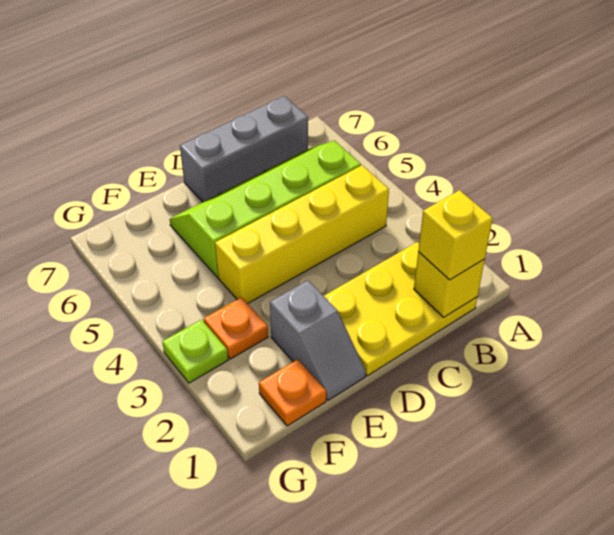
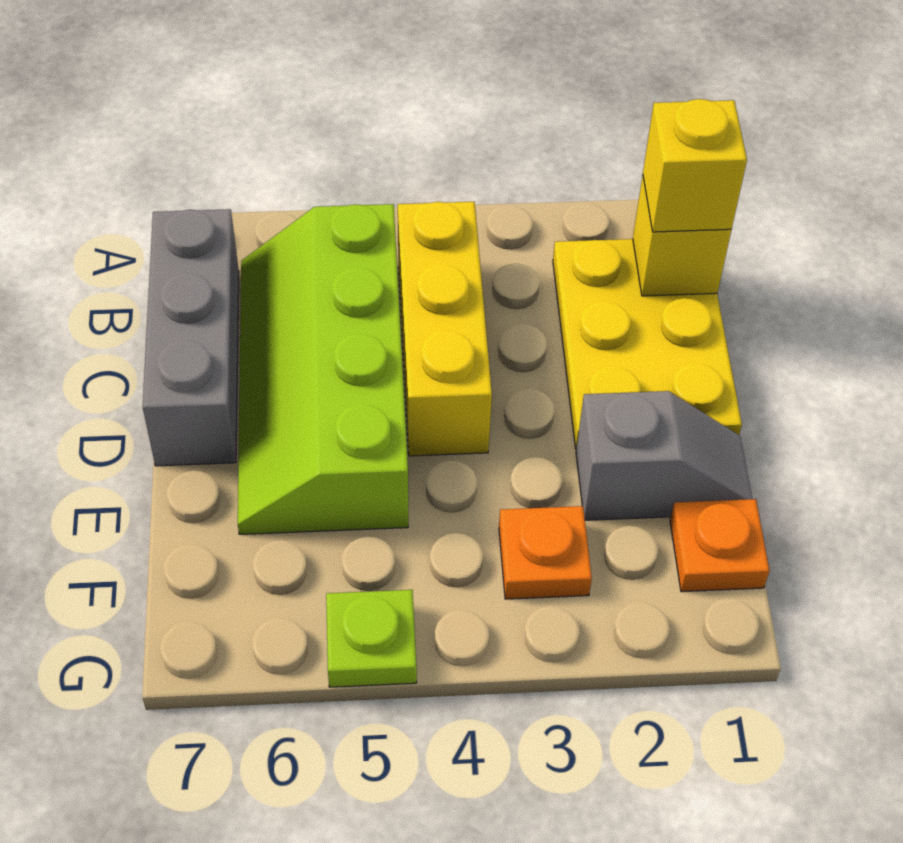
yellow 1x4 brick [215,165,389,304] -> yellow 1x3 brick [398,202,492,456]
lime 1x1 plate [162,320,228,383] -> lime 1x1 plate moved to [326,590,417,687]

